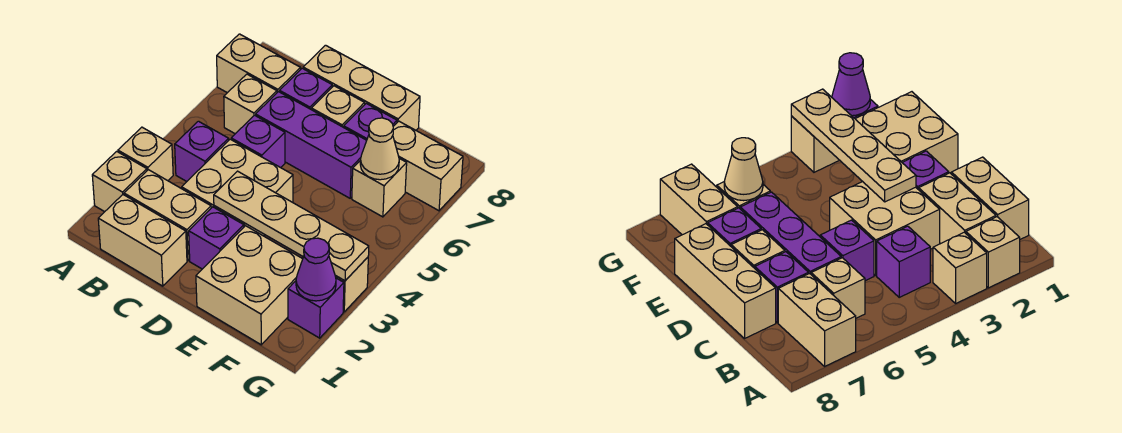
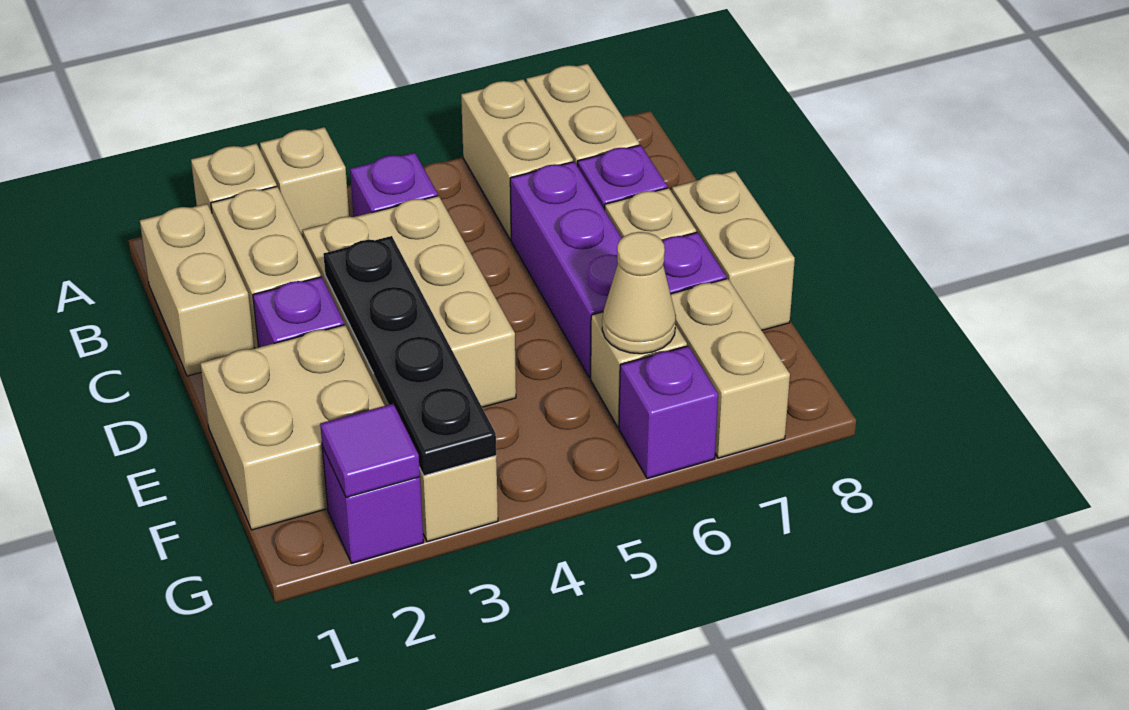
tan 1x1 brick [224,74,277,134] -> tan 1x2 brick [461,79,573,240]
tan 2x2 brick [182,139,293,236] -> tan 2x3 brick [303,196,516,407]
purple 1x1 brick [231,115,285,168] -> purple 1x1 brick moved to [619,346,718,479]
tan 1x3 brick [303,45,420,130] -> tan 1x2 brick [672,171,795,330]
tan 1x4 plate [214,171,369,281] -> black 1x4 plate [323,236,496,476]
purple 1x1 cone [296,238,336,301] -> purple 1x1 tile [320,404,420,497]

